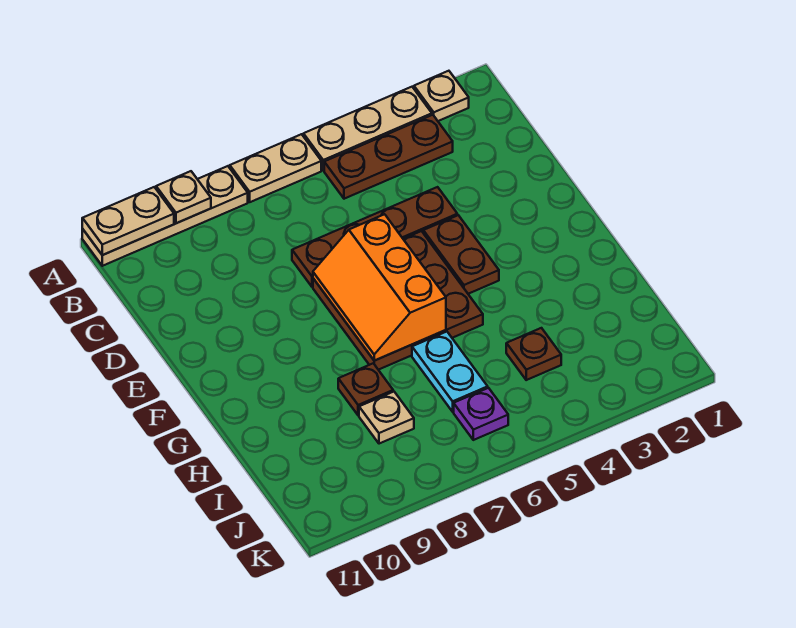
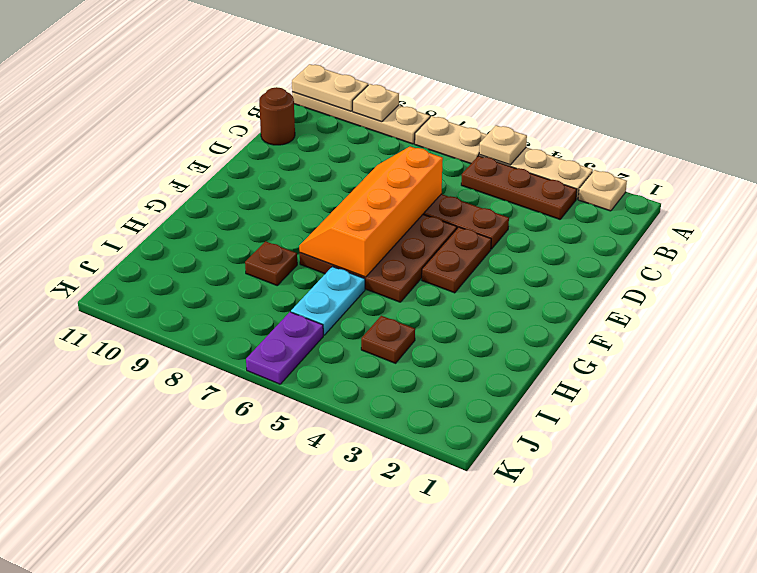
none -> brown 1x1 round brick [259,87,295,145]
orange 2x3 slope [313,214,446,361] -> orange 2x4 slope [299,147,443,277]
tan 1x1 plate [359,391,414,444] -> tan 1x1 plate moved to [479,125,527,165]
purple 1x1 plate [454,388,508,440] -> purple 1x2 plate [246,312,323,384]

